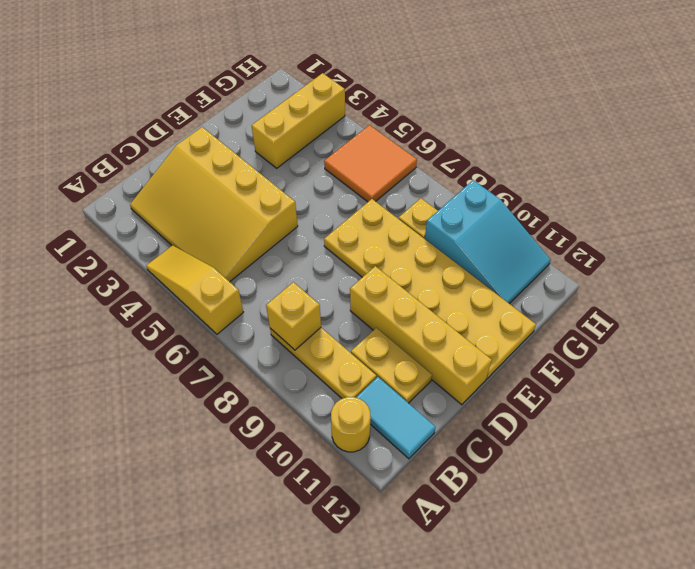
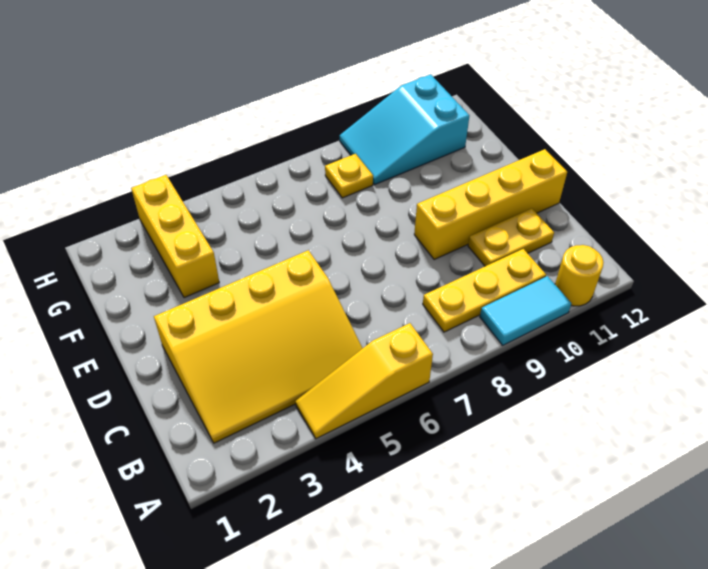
yellow 1x1 brick [266,282,321,350] -> none
cyan 1x2 tile [356,377,436,459] -> cyan 1x2 tile moved to [480,276,571,345]
yellow 2x6 plate [324,199,536,379] -> none
orange 2x2 tile [324,125,417,202] -> none
cyan 2x3 slope [425,180,551,304] -> cyan 2x3 slope turned to [340,74,469,184]

